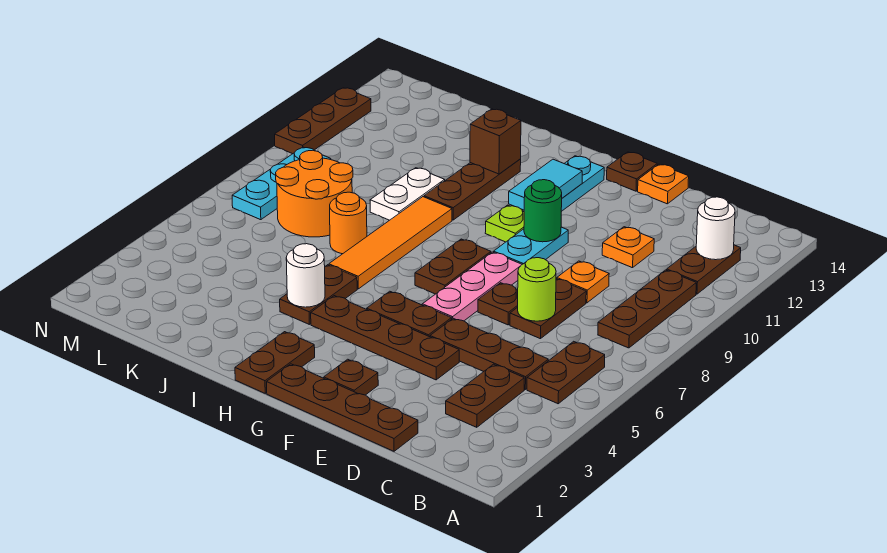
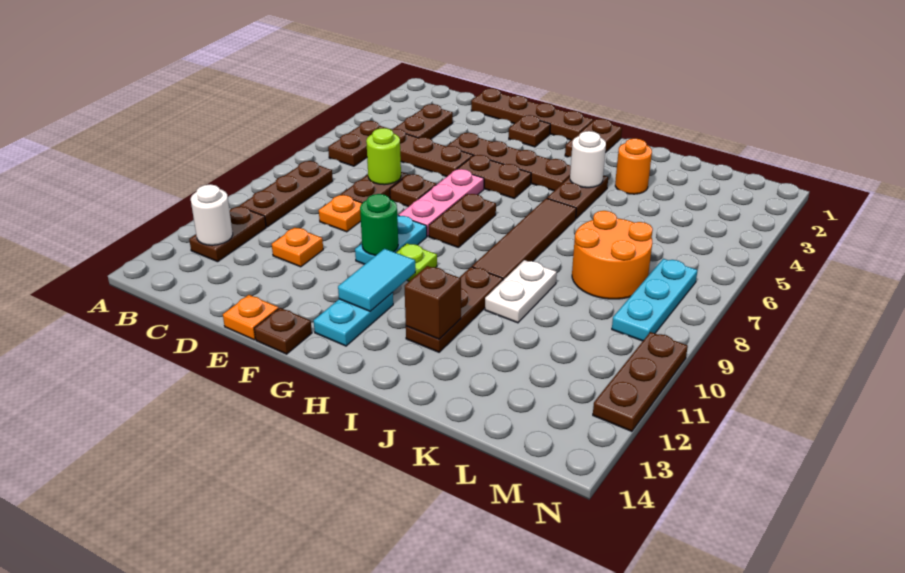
orange 1x4 tile [329,197,452,289] -> brown 1x4 tile [472,198,576,280]
orange 1x1 round brick [330,192,367,254] -> orange 1x1 round brick moved to [615,139,652,194]

